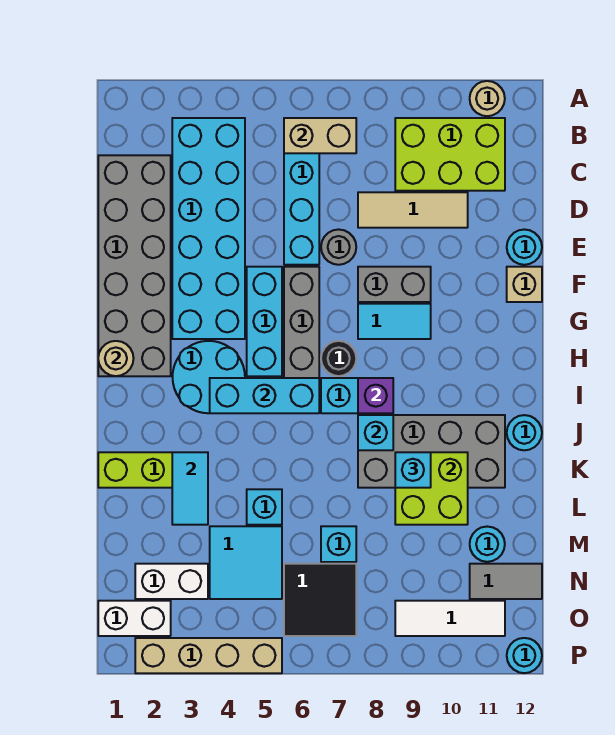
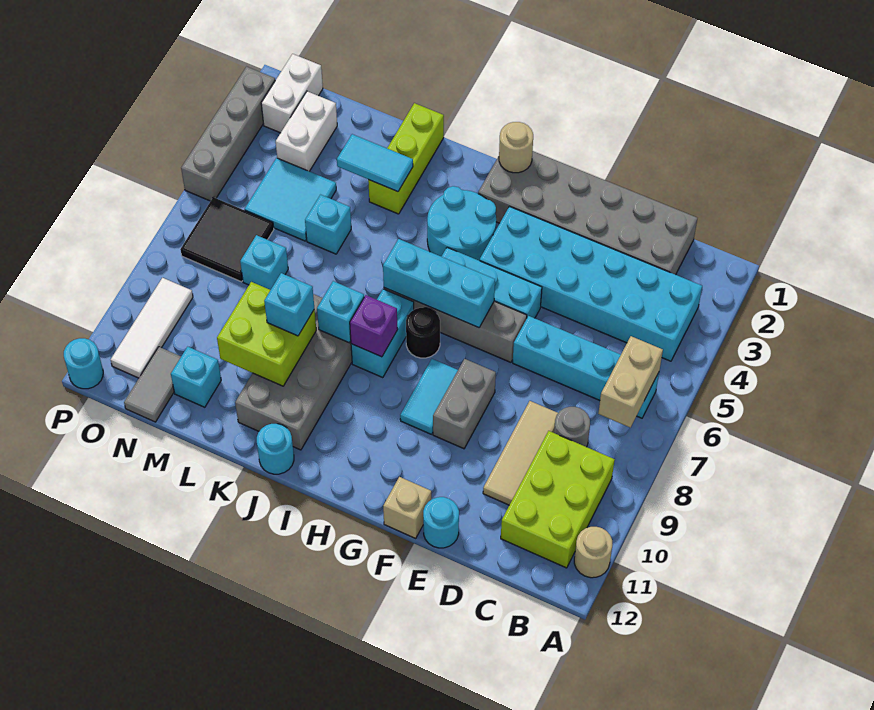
grey 1x1 round brick [321,229,356,265] -> grey 1x1 round brick moved to [554,407,590,447]
cyan 1x3 brick [210,378,319,413] -> cyan 1x3 brick turned to [383,239,495,328]
cyan 1x1 round brick [470,527,505,562] -> cyan 1x1 brick [171,347,221,407]
tan 1x4 brick [135,638,282,673] -> grey 1x4 brick [181,67,275,201]

